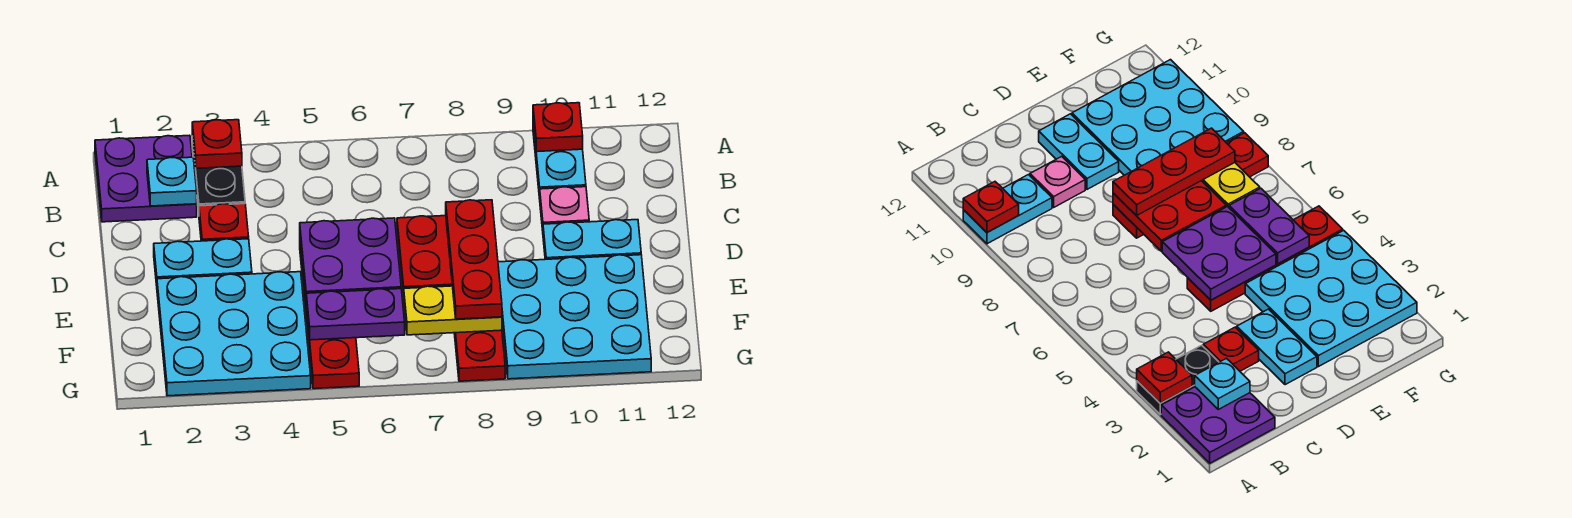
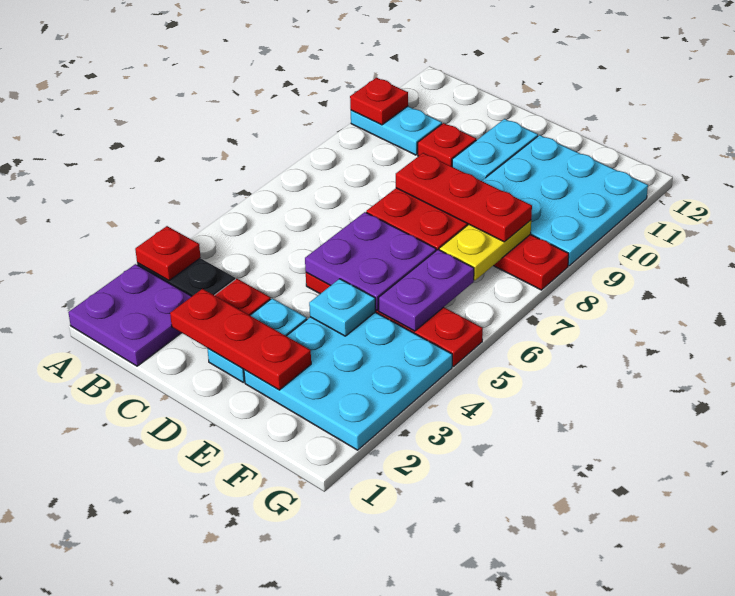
cyan 1x1 plate [147,157,197,206] -> cyan 1x1 plate moved to [309,279,375,336]
none -> red 1x3 plate [170,289,311,390]
pink 1x1 plate [540,187,589,231] -> red 1x1 plate [418,123,476,166]

